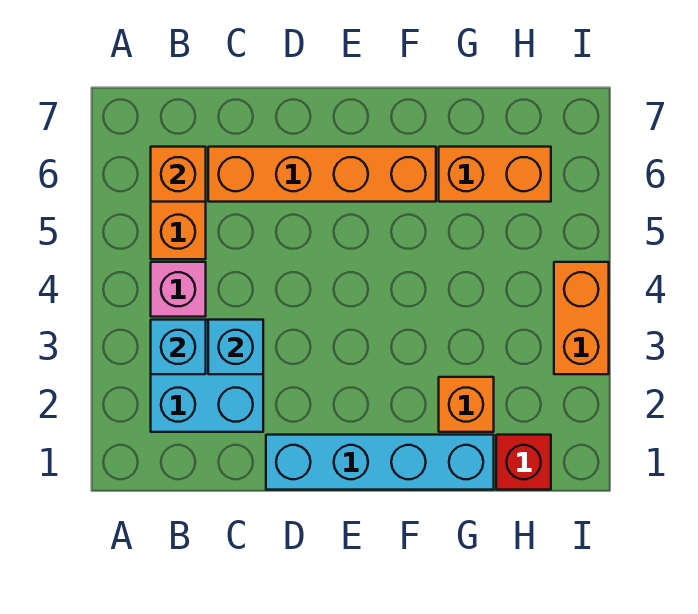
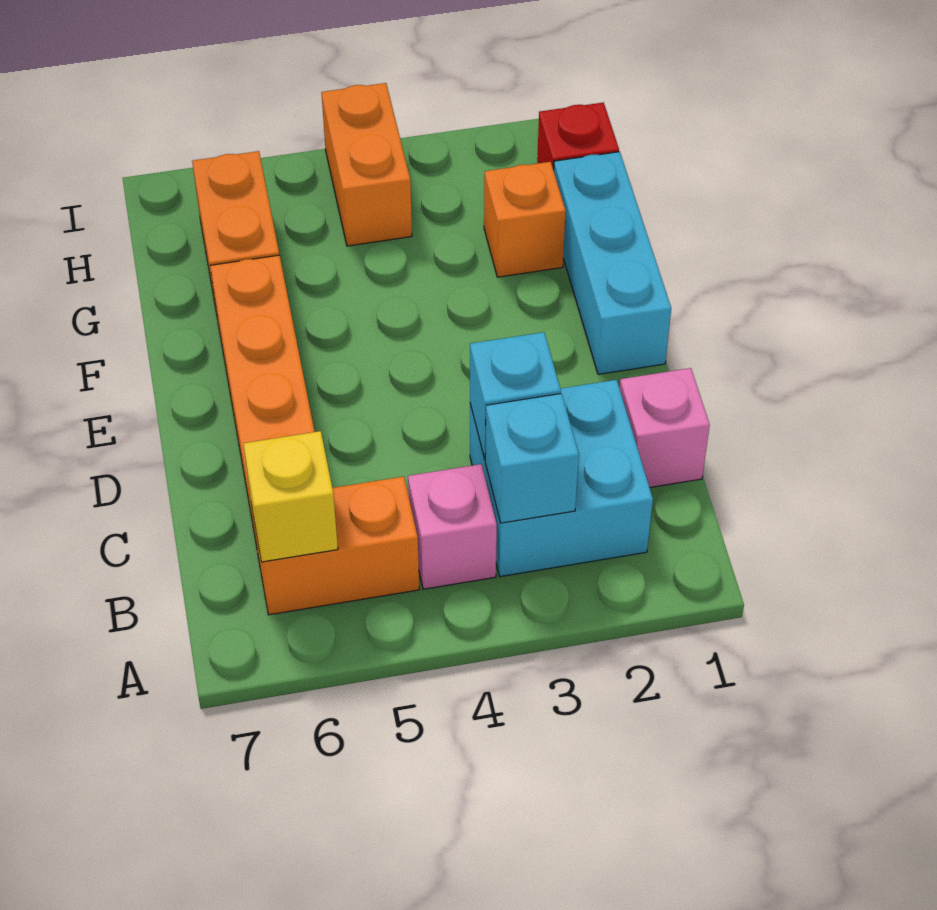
orange 1x1 brick [151,147,206,202] -> yellow 1x1 brick [243,431,338,562]
none -> pink 1x1 brick [620,368,710,488]
cyan 1x4 brick [266,435,494,490] -> cyan 1x3 brick [554,152,671,374]
orange 1x2 brick [554,262,609,374] -> orange 1x2 brick turned to [321,83,412,246]

